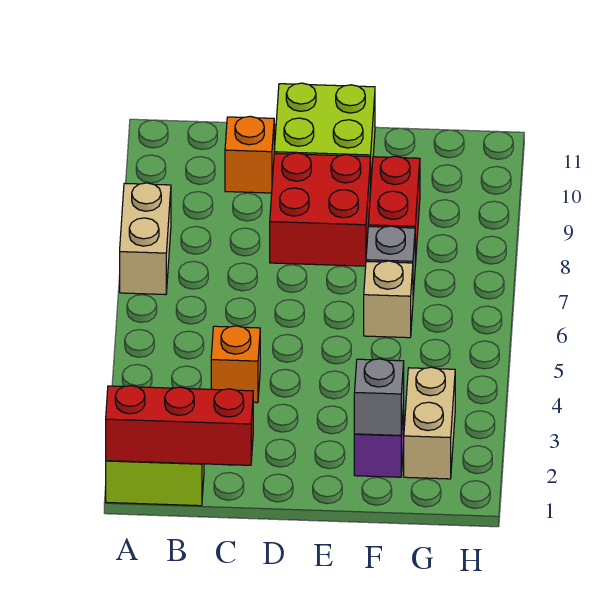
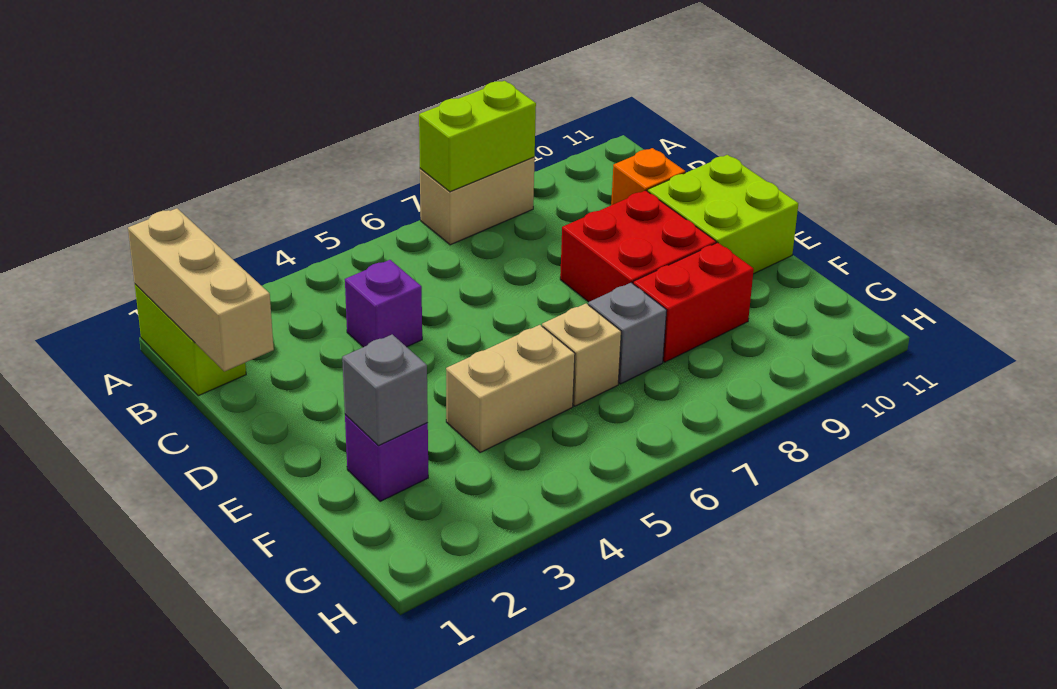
red 1x3 brick [106,386,253,465] -> tan 1x3 brick [128,208,274,371]
none -> lime 1x2 brick [419,81,536,192]
orange 1x1 brick [211,326,260,403] -> purple 1x1 brick [345,260,422,347]
tan 1x2 brick [404,367,455,479] -> tan 1x2 brick moved to [446,325,575,453]

